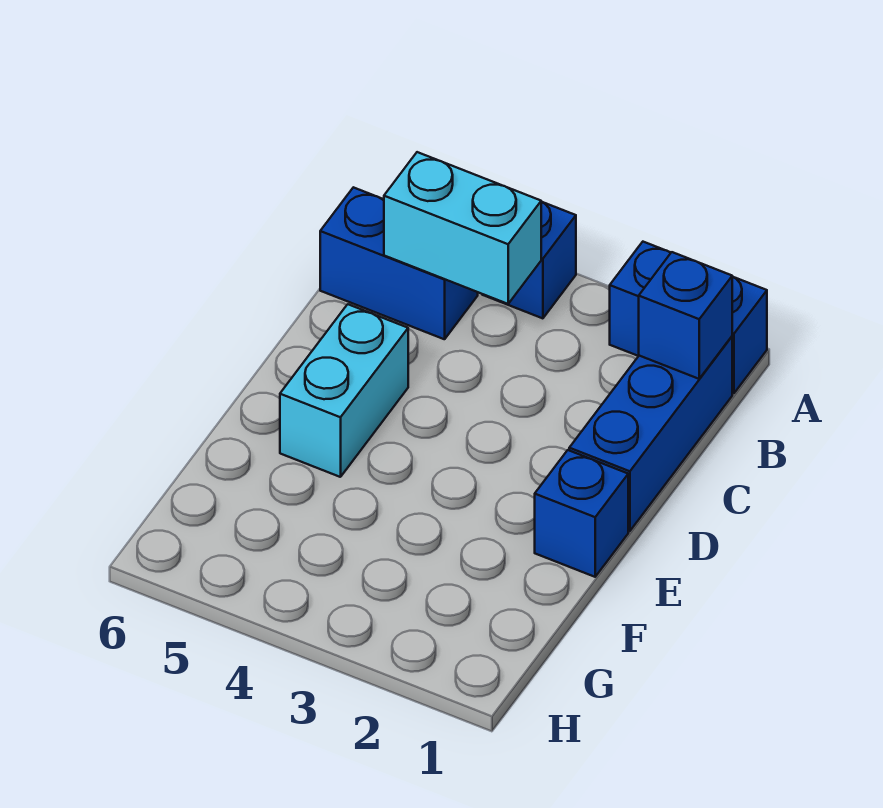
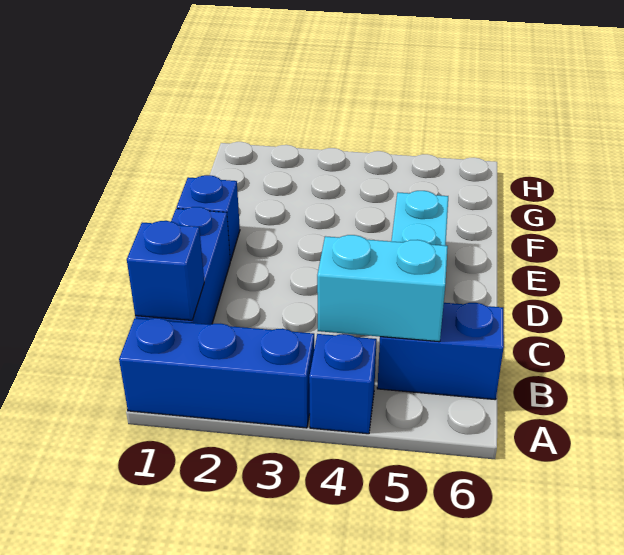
blue 1x2 brick [610,242,767,393] -> blue 1x3 brick [119,318,314,428]

